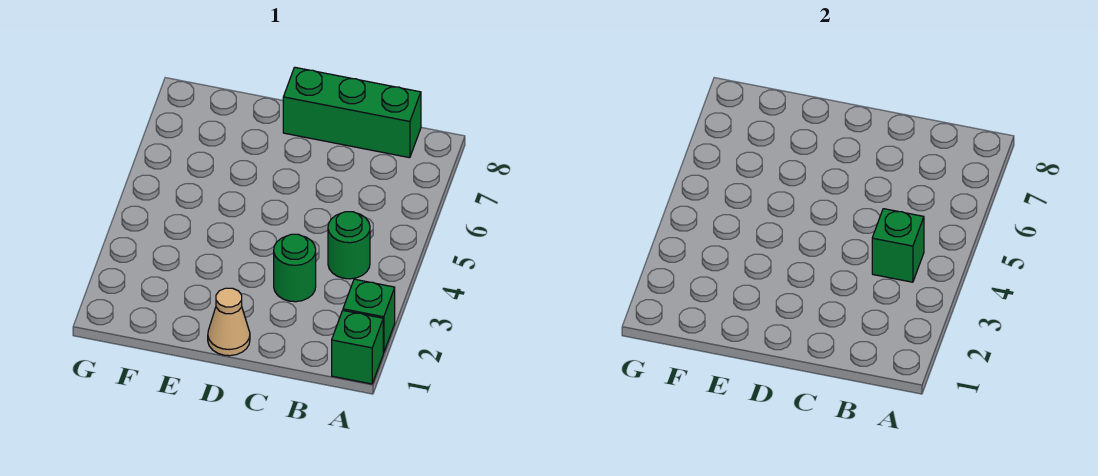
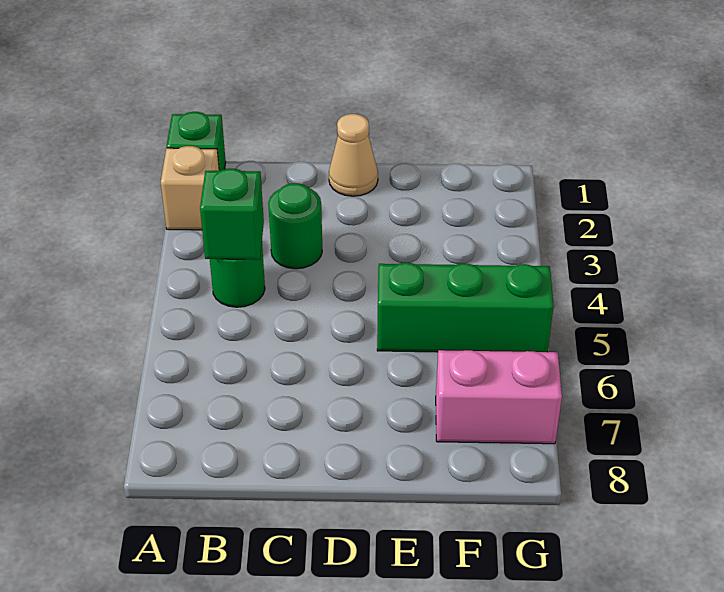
green 1x1 brick [343,279,395,353] -> tan 1x1 brick [161,146,219,230]
green 1x3 brick [283,67,421,158] -> green 1x3 brick moved to [377,263,554,352]
none -> pink 1x2 brick [436,350,562,444]

